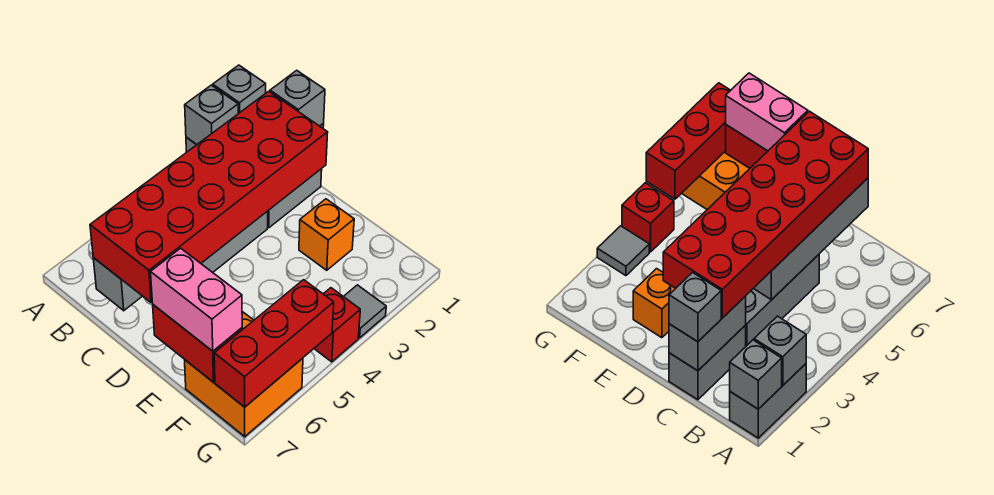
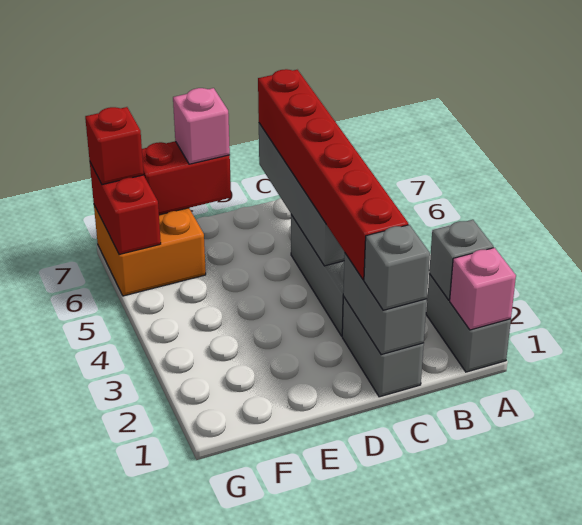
grey 1x1 brick [213,65,266,114] -> pink 1x1 brick [450,248,516,330]
red 2x6 brick [90,91,328,303] -> red 1x6 brick [258,69,408,280]
orange 1x1 brick [299,199,354,270] -> none
pink 1x2 brick [151,248,242,351] -> pink 1x1 brick [173,88,230,164]
grey 1x1 tile [343,285,386,338] -> none
red 1x1 brick [314,288,360,362] -> red 1x1 brick moved to [85,107,144,185]
red 1x3 brick [214,280,334,407] -> red 1x2 brick [90,163,161,255]

